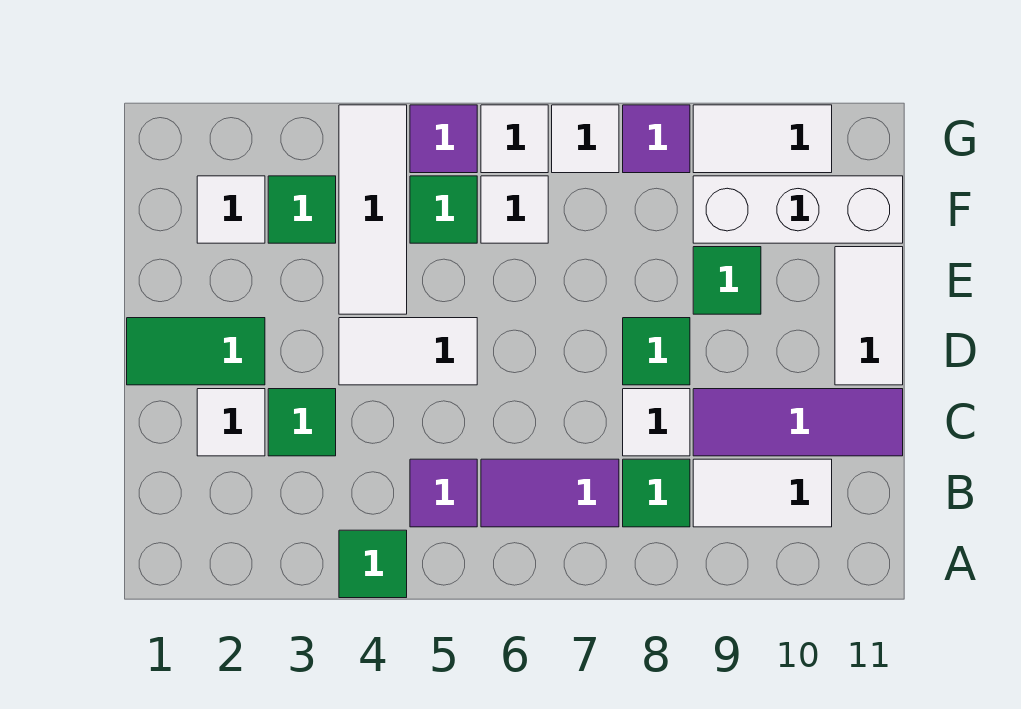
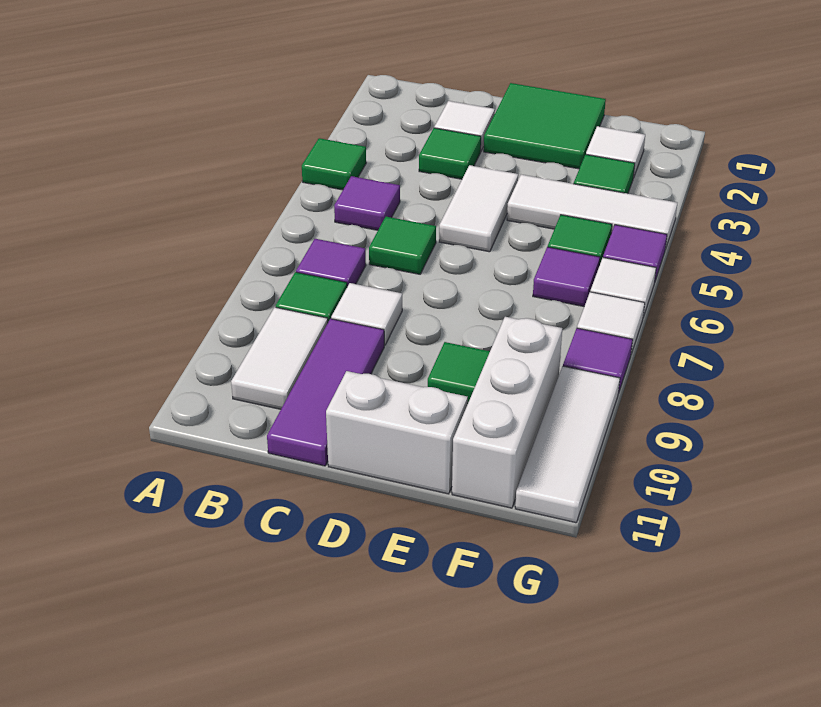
purple 1x2 tile [481,459,619,527] -> purple 1x1 tile [296,239,366,287]
green 1x2 tile [127,318,265,385] -> green 2x2 tile [484,83,606,169]
green 1x1 tile [623,318,690,385] -> green 1x1 tile moved to [369,217,436,274]
white 1x2 tile [835,247,903,385] -> white 1x2 brick [326,371,468,494]
white 1x1 tile [481,176,548,243] -> purple 1x1 tile [533,247,600,306]
white 1x2 tile [693,105,832,173] -> white 1x3 tile [515,366,620,523]

